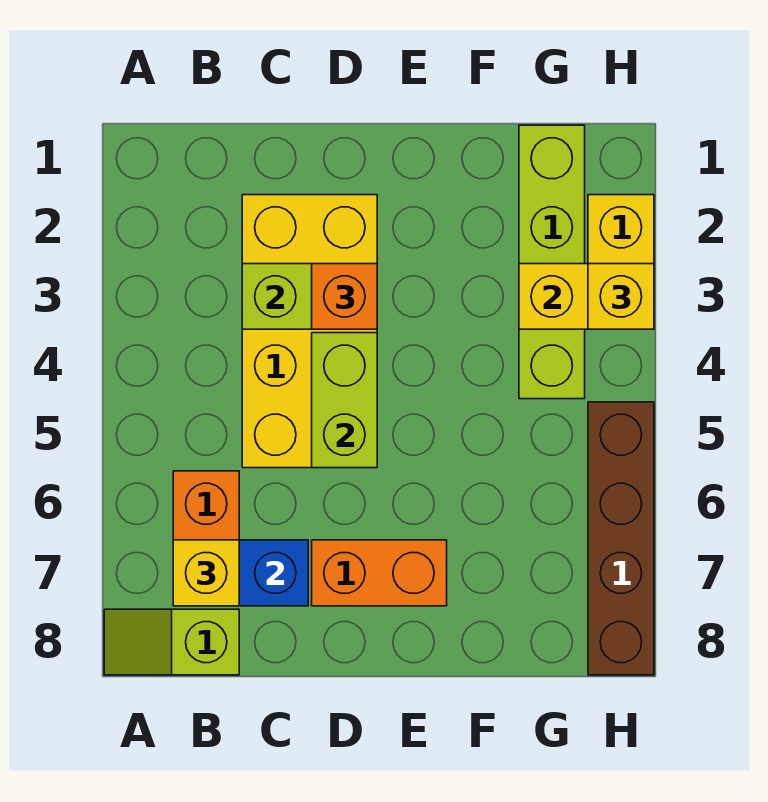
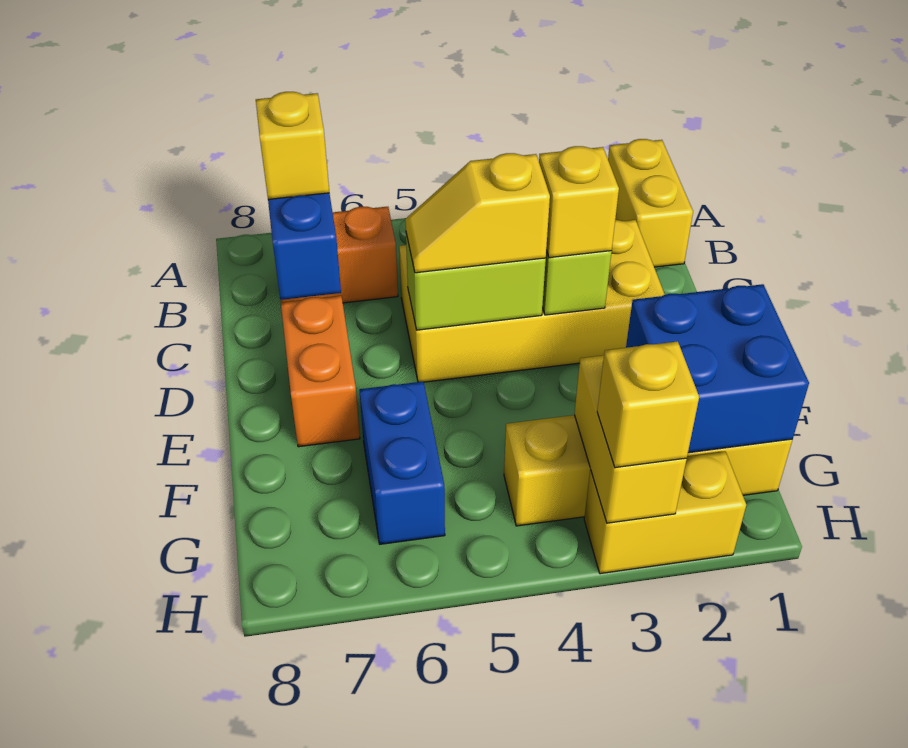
none -> yellow 1x2 brick [608,139,693,267]
lime 1x2 slope [104,609,239,675] -> none
orange 1x1 brick [312,264,377,329] -> yellow 1x1 brick [539,146,619,258]
none -> yellow 1x2 slope [405,153,550,273]
none -> blue 2x2 brick [626,284,809,453]
none -> blue 1x2 brick [359,382,445,544]
lime 1x4 brick [519,125,585,399] -> yellow 1x4 brick [504,415,792,526]
brown 1x4 brick [588,402,654,675] -> none

